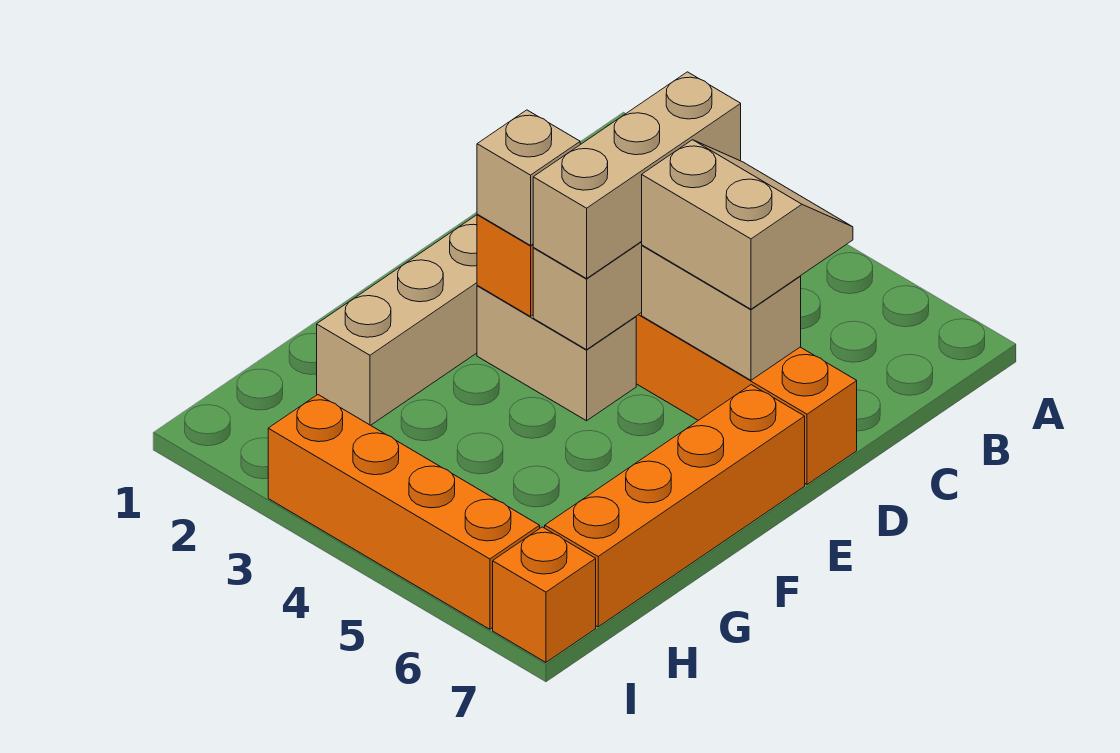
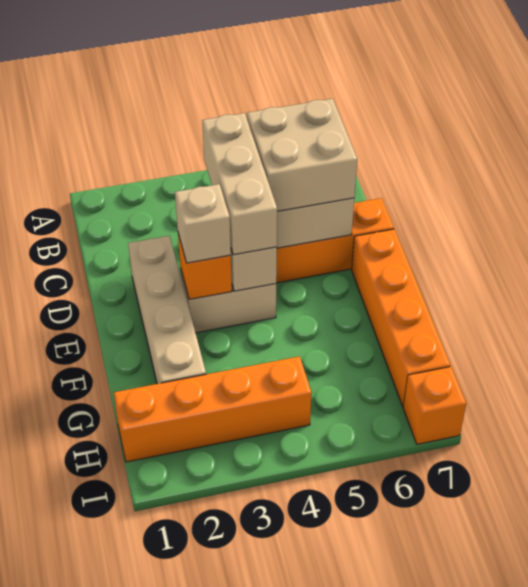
tan 2x2 slope [642,140,853,309] -> tan 2x2 brick [247,99,357,211]
orange 1x4 brick [268,395,540,629] -> orange 1x4 brick moved to [113,356,312,462]

